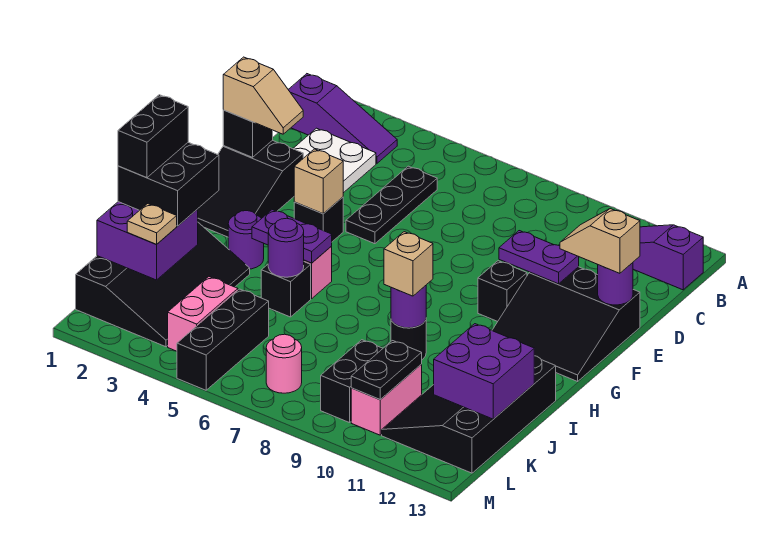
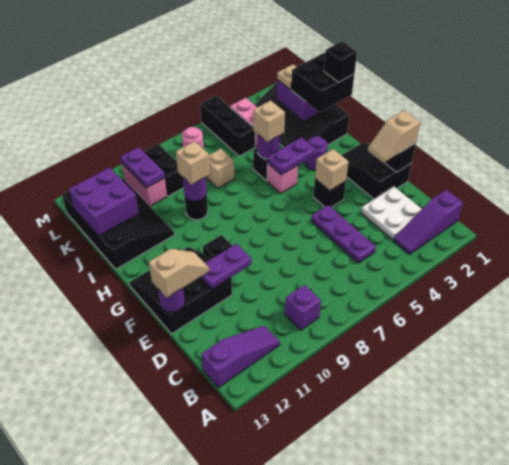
none -> purple 1x1 brick [285,285,321,330]
black 1x3 plate [346,166,437,244] -> purple 1x3 plate [311,205,376,263]
black 1x2 brick [118,95,188,178] -> black 1x1 brick [324,41,357,82]
none -> tan 1x1 brick [253,100,285,142]
none -> tan 1x1 brick [206,149,235,188]
black 1x2 plate [351,341,422,400] -> purple 1x2 plate [121,147,165,188]

